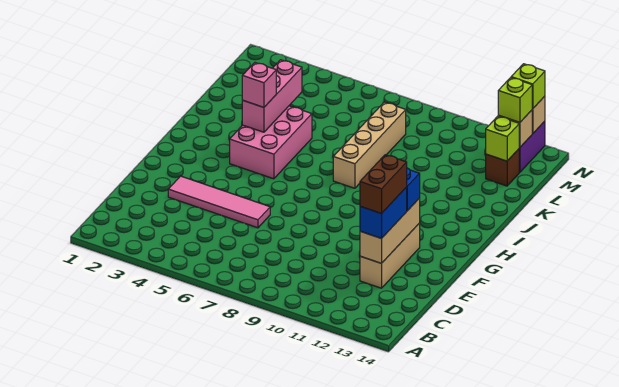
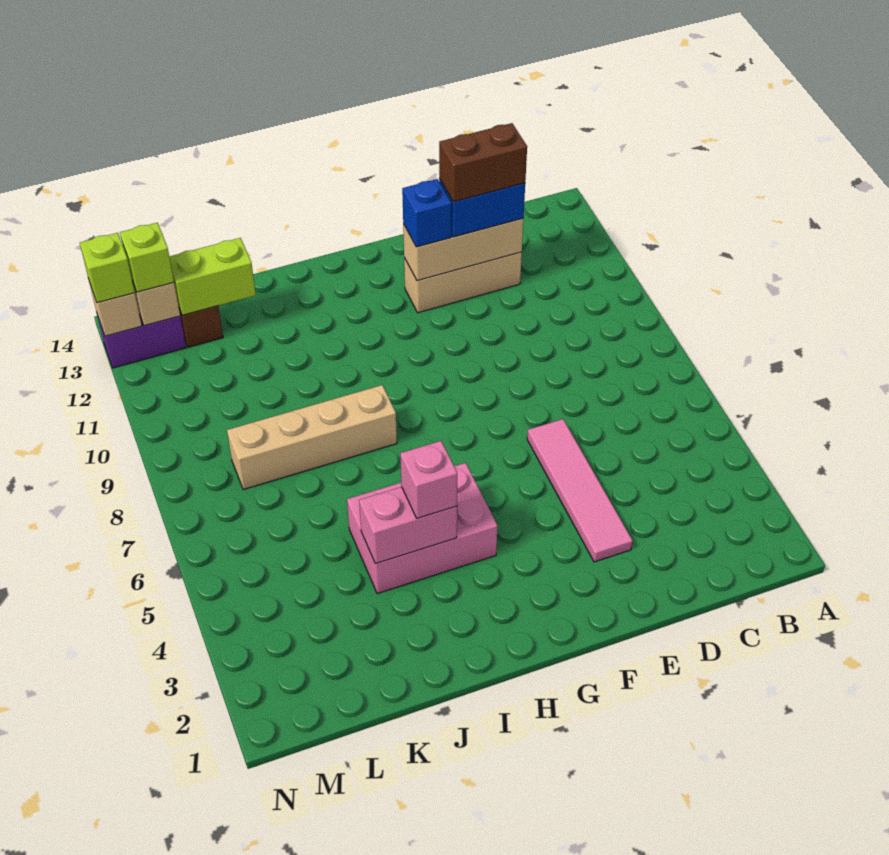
pink 1x3 brick [242,60,302,132] -> pink 1x2 brick [359,487,457,564]
lime 1x1 brick [486,116,520,161] -> lime 1x2 brick [169,238,256,315]

